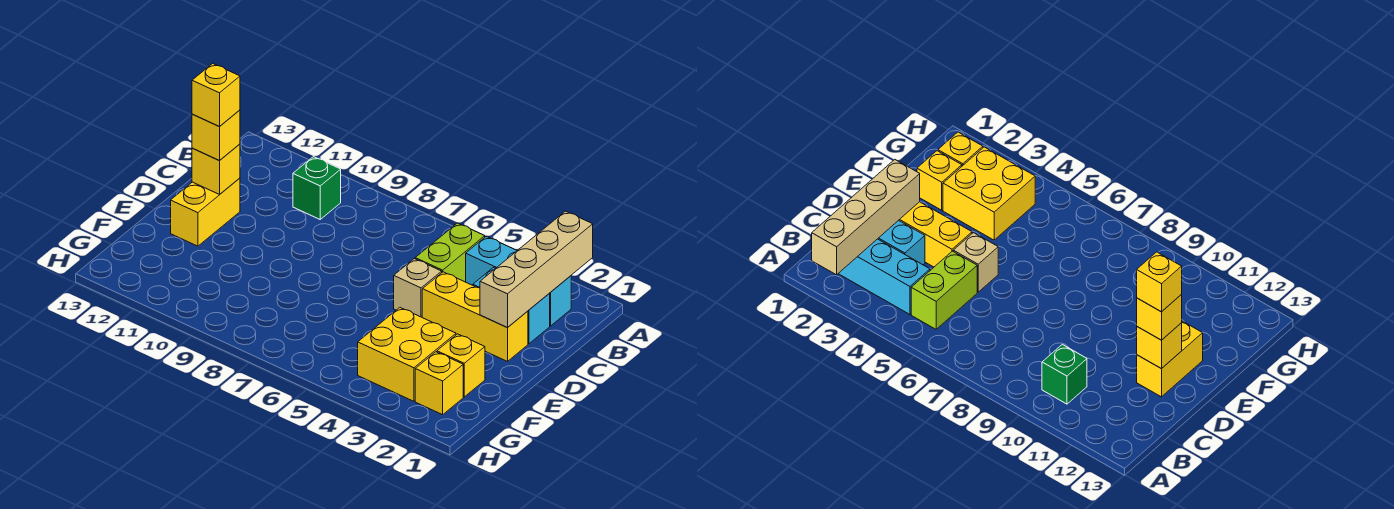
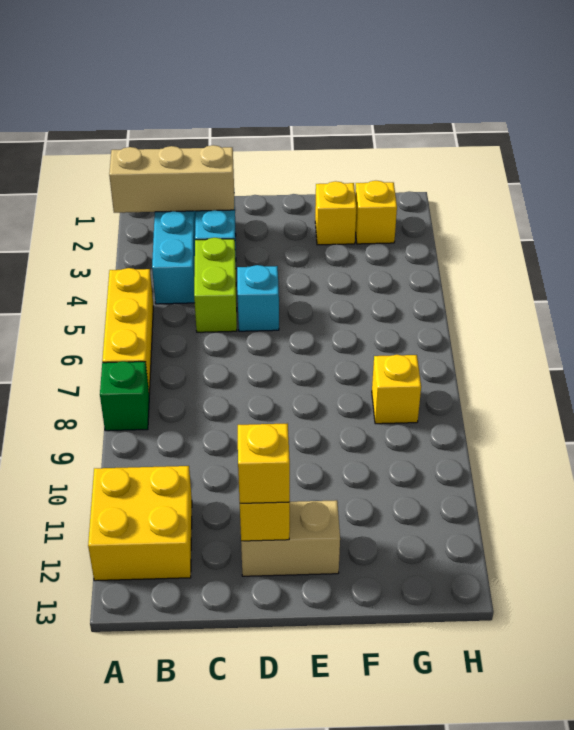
tan 1x4 brick [480,211,593,328] -> tan 1x3 brick [109,145,234,213]
lime 1x2 brick [415,223,485,282] -> lime 1x2 brick turned to [194,238,237,332]
green 1x1 brick [293,157,341,219] -> green 1x1 brick moved to [100,361,149,431]
yellow 1x3 brick [422,272,528,361] -> yellow 1x3 brick moved to [102,268,153,394]
tan 1x1 brick [394,259,442,317] -> cyan 1x1 brick [237,265,279,331]
yellow 1x2 brick [171,178,240,246] -> tan 1x2 brick [241,500,340,576]
yellow 1x1 brick [192,63,240,127] -> yellow 1x1 brick moved to [372,355,421,424]
yellow 2x2 brick [358,308,456,401] -> yellow 2x2 brick moved to [88,466,192,581]

